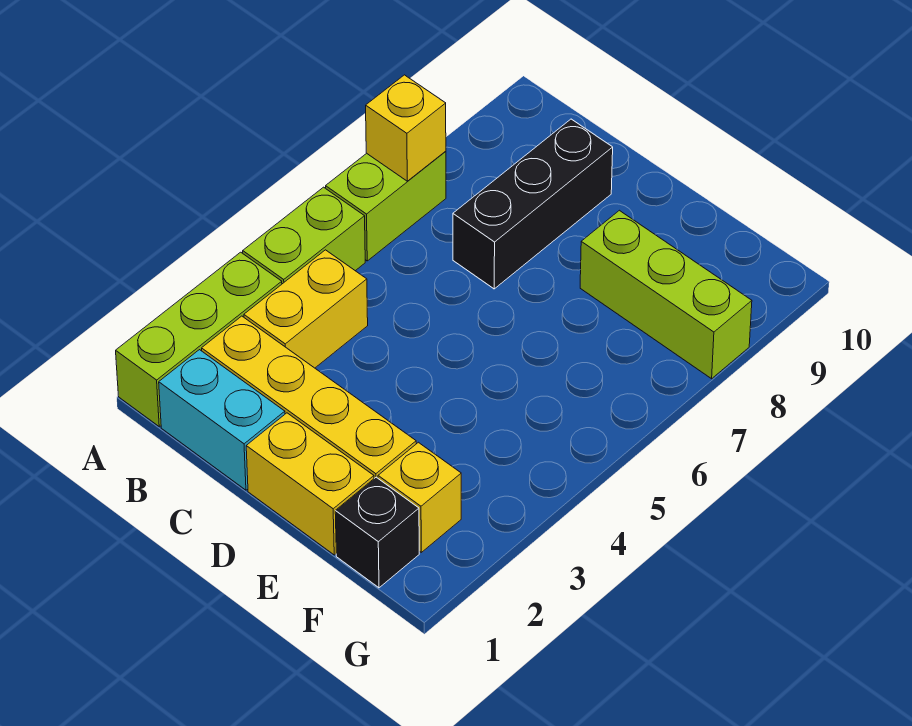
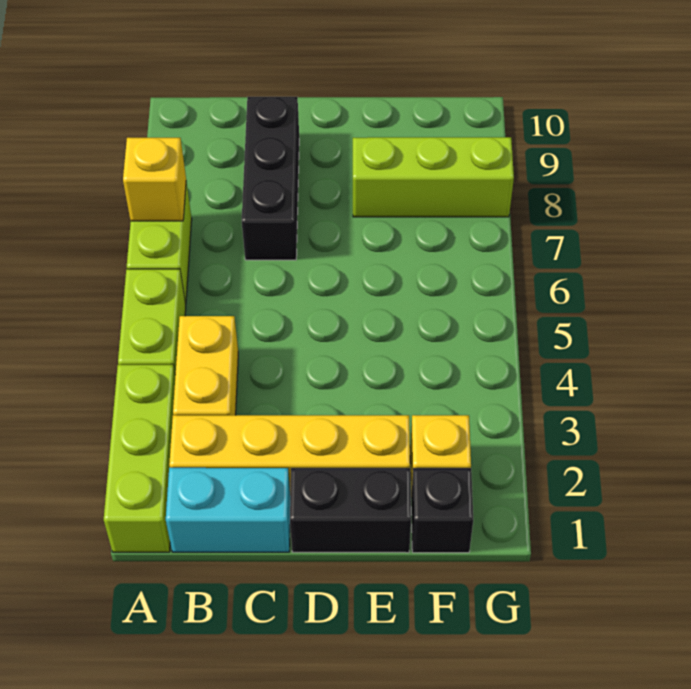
yellow 1x2 brick [246,413,374,555] -> black 1x2 brick [290,468,411,553]

